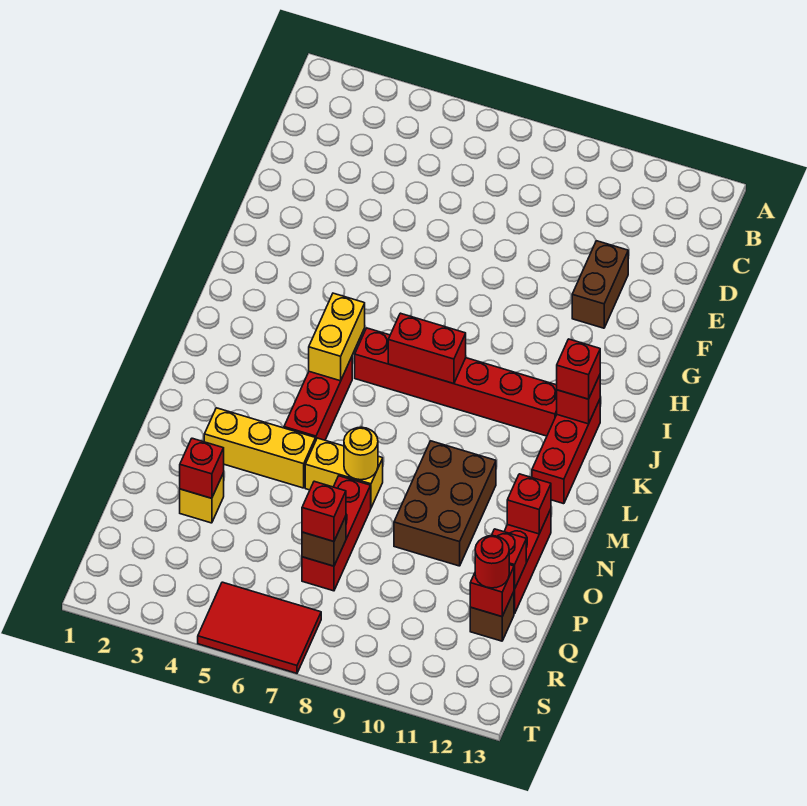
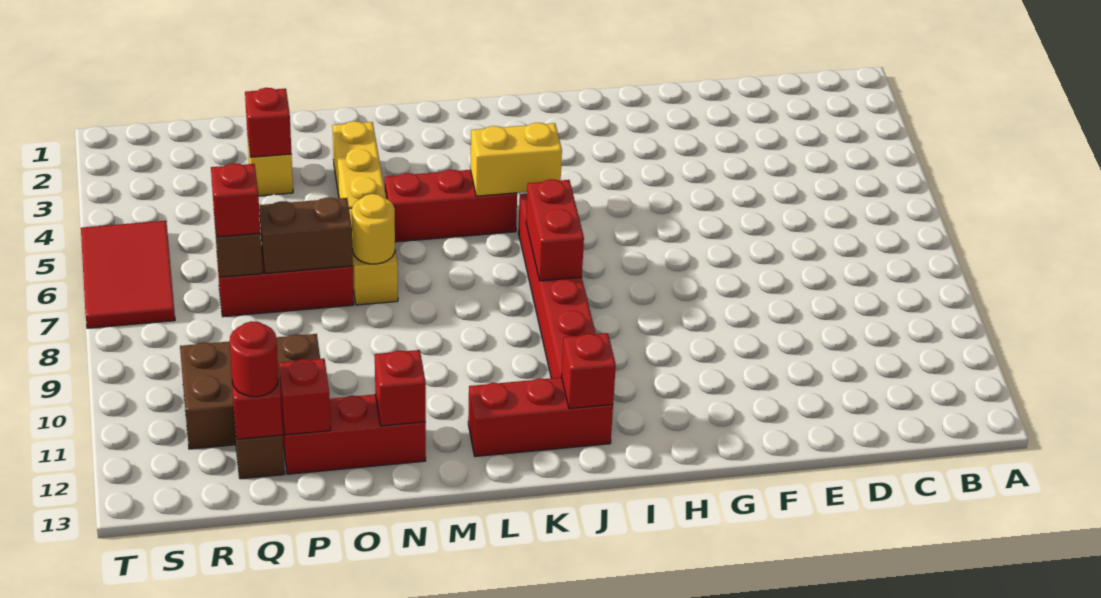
brown 1x2 brick [572,241,628,328] -> brown 1x2 brick moved to [259,198,353,273]
red 1x1 brick [557,339,600,399] -> none
brown 2x3 brick [394,441,496,566] -> brown 2x3 brick moved to [180,334,320,449]

